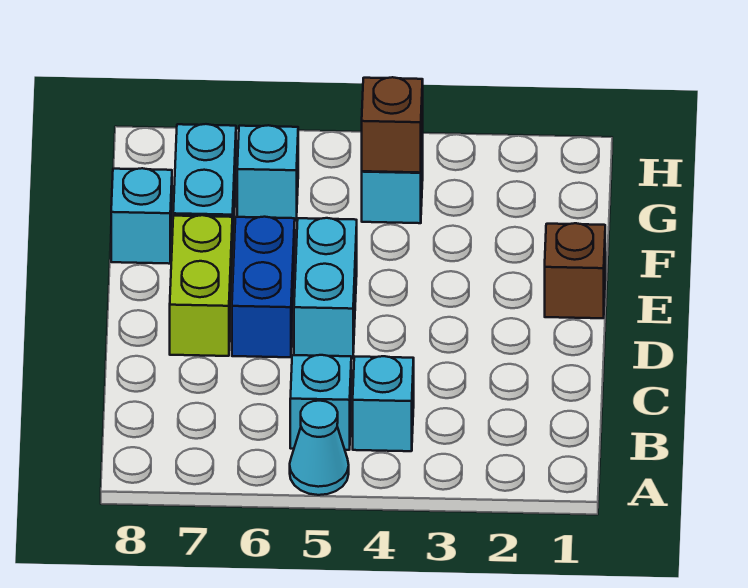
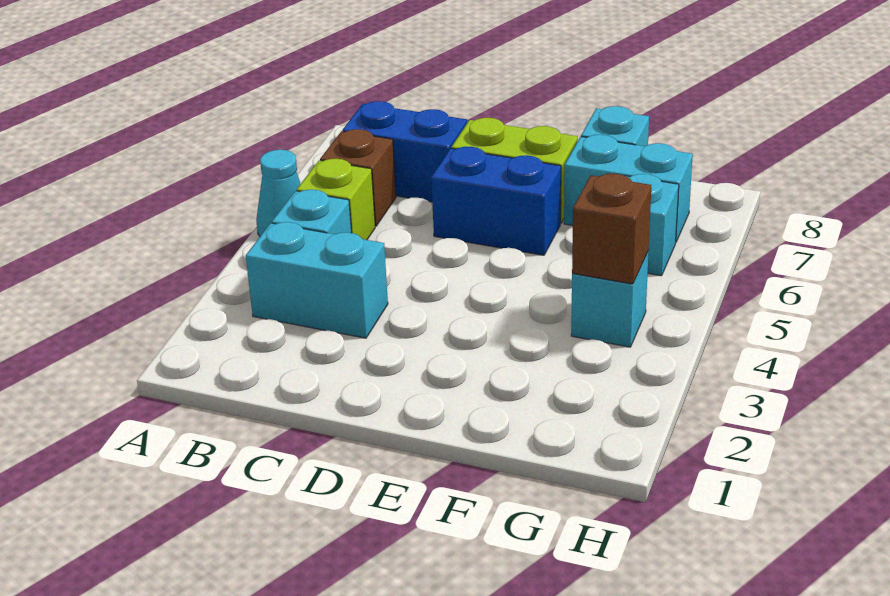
cyan 1x1 brick [290,355,351,450] -> lime 1x1 brick [297,159,375,240]
none -> blue 1x2 brick [342,101,467,202]
cyan 1x2 brick [294,218,357,359] -> cyan 1x2 brick moved to [246,222,388,338]
brown 1x1 brick [545,223,605,318] -> brown 1x1 brick moved to [320,129,396,226]

